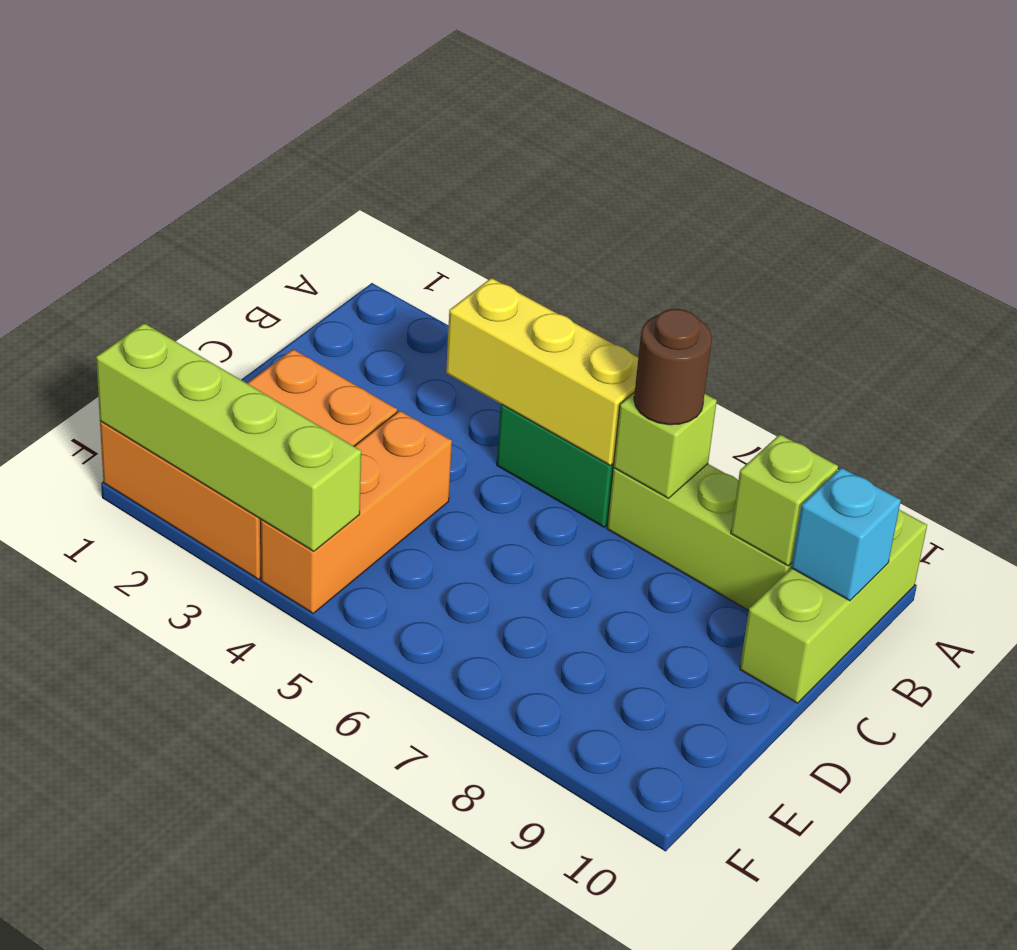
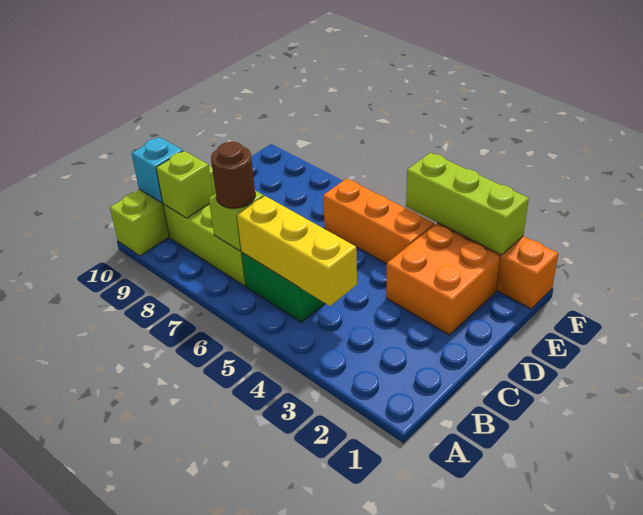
orange 1x3 brick [261,411,452,613] -> orange 1x3 brick turned to [323,179,434,264]
lime 1x4 brick [96,323,361,551] -> lime 1x3 brick [406,153,529,255]

